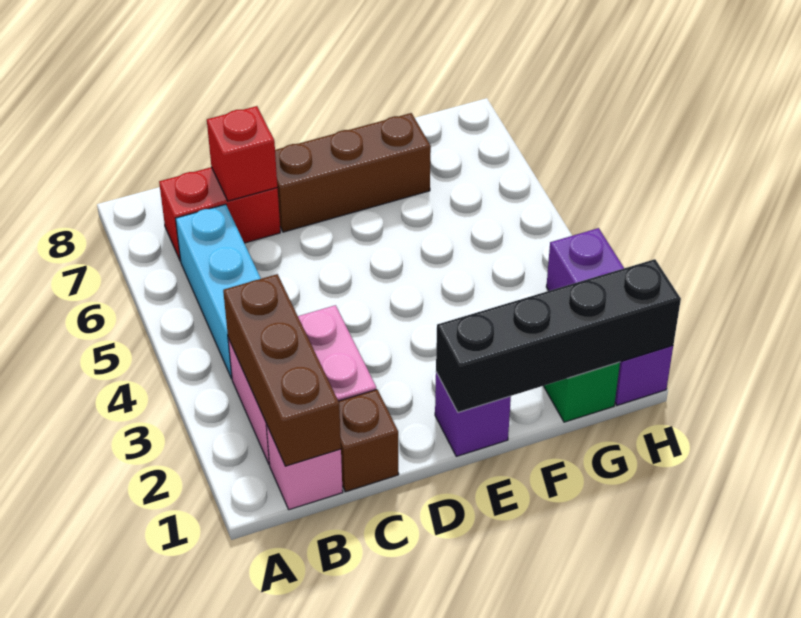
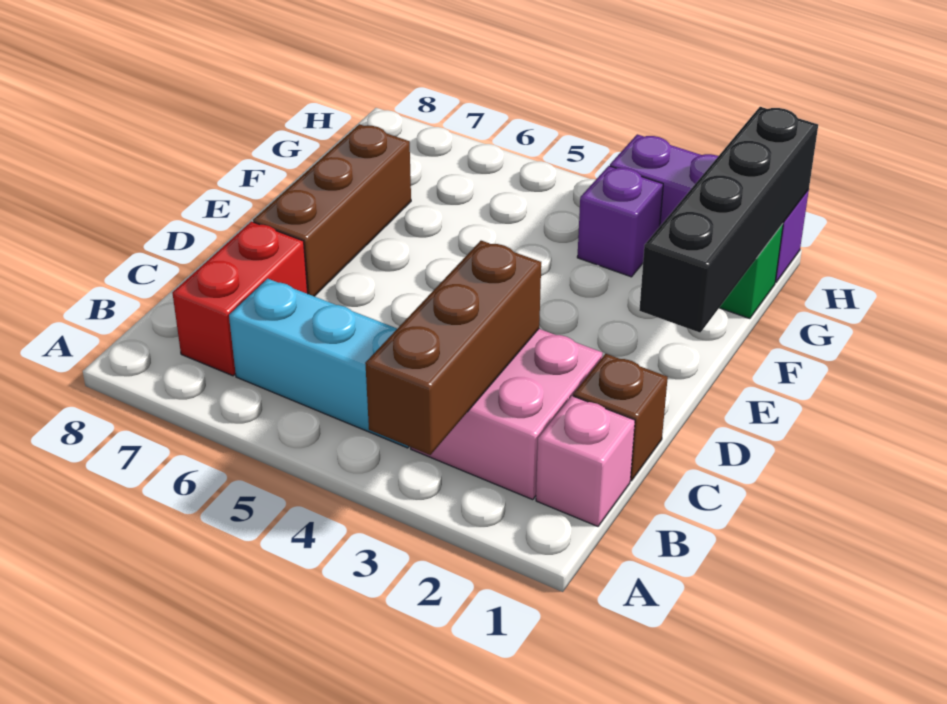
brown 1x3 brick [223,274,341,466] -> brown 1x3 brick turned to [365,241,541,455]
red 1x1 brick [207,106,277,201] -> none
purple 1x1 brick [435,372,511,456] -> purple 1x1 brick moved to [577,166,663,277]

